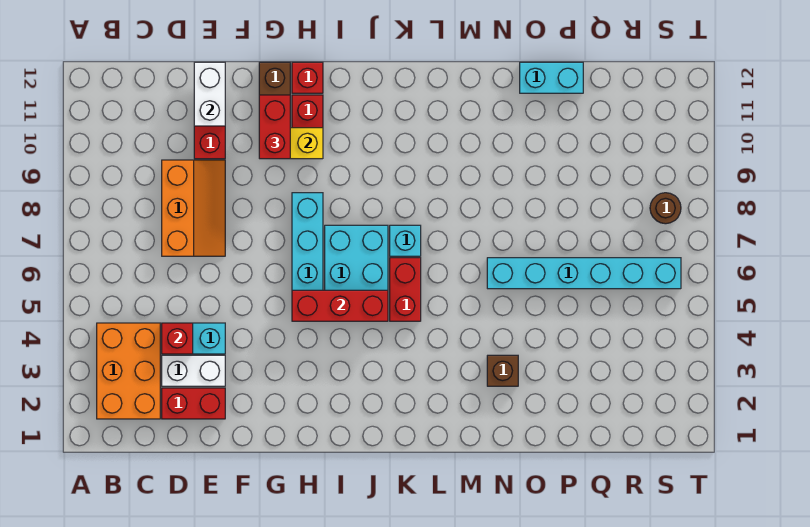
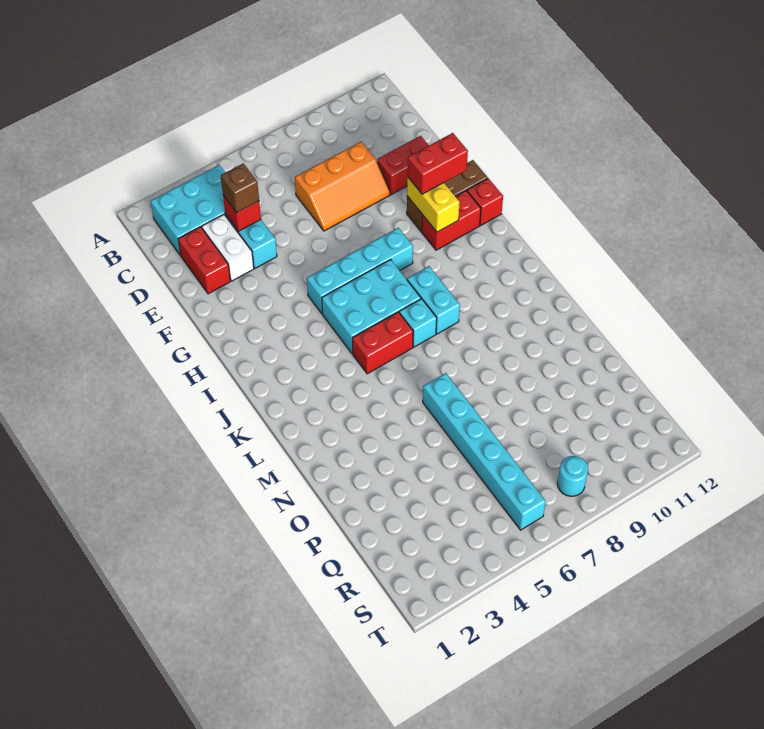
orange 2x3 brick [97,323,160,419] -> cyan 2x3 brick [151,165,225,255]
white 1x2 brick [194,62,225,126] -> none
red 1x3 brick [292,290,388,321] -> none
brown 1x1 brick [487,355,518,386] -> brown 1x1 brick moved to [221,163,259,212]
cyan 1x2 brick [520,62,583,93] -> cyan 1x2 brick moved to [407,266,460,334]
brown 1x1 round brick [650,193,681,224] -> cyan 1x1 round brick [557,456,588,496]

